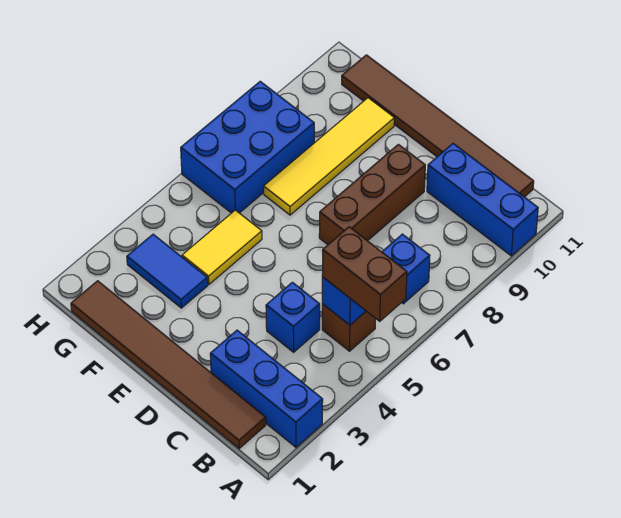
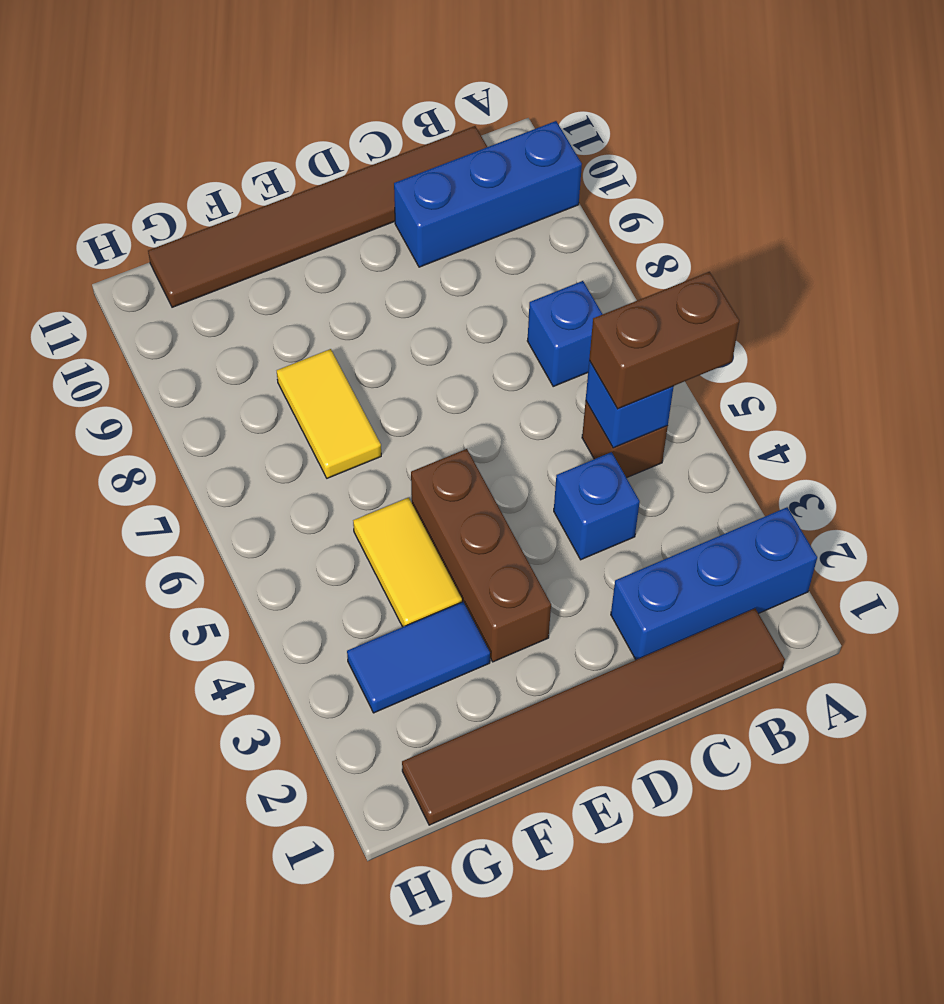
brown 1x3 brick [319,144,425,245] -> brown 1x3 brick moved to [411,449,551,662]
yellow 1x4 tile [264,98,394,215] -> yellow 1x2 tile [277,349,381,478]
blue 2x3 brick [181,81,314,213] -> none

